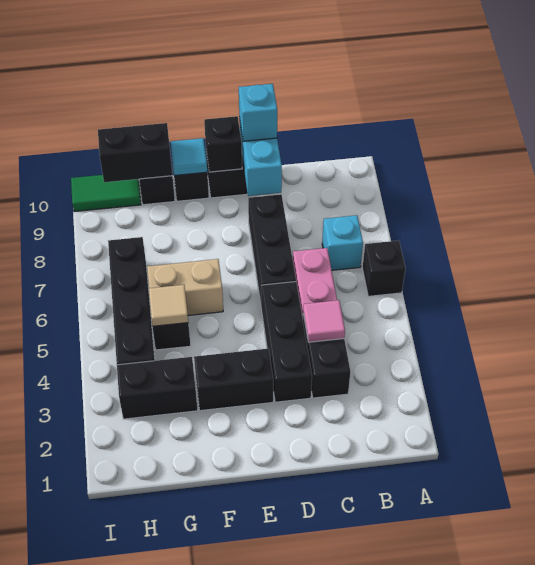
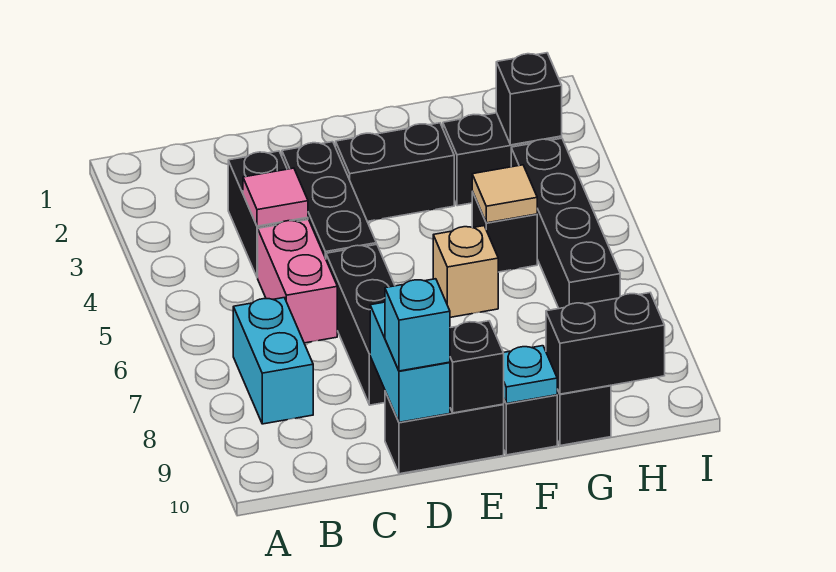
black 1x1 brick [362,240,406,296] -> black 1x1 brick moved to [496,53,562,145]
cyan 1x1 brick [322,215,363,270] -> cyan 1x2 brick [233,298,313,424]
tan 1x2 brick [147,259,223,315] -> tan 1x1 brick [433,226,498,317]
cyan 1x1 tile [171,138,207,176] -> cyan 1x1 plate [503,346,558,404]
green 1x2 tile [71,175,141,212] -> none

